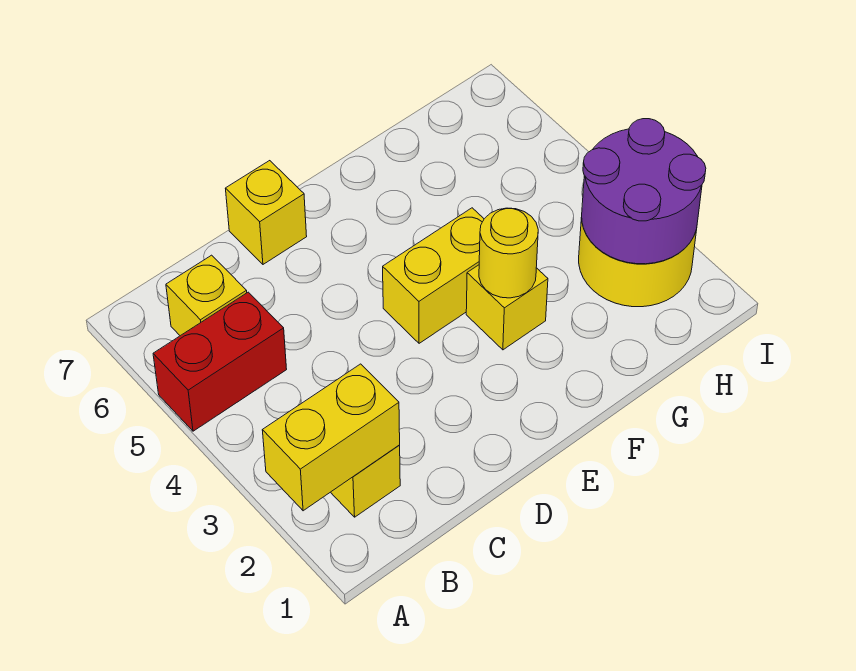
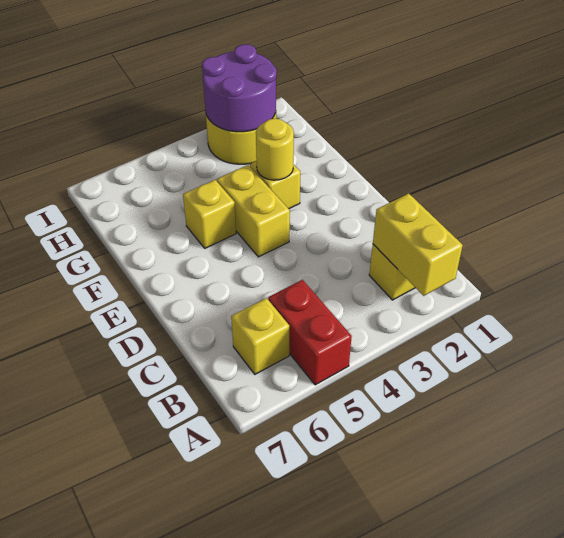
yellow 1x1 brick [225,161,307,264] -> yellow 1x1 brick moved to [183,180,236,248]

